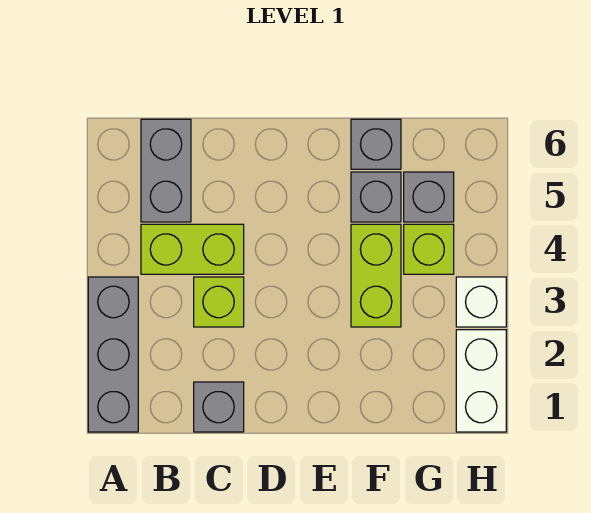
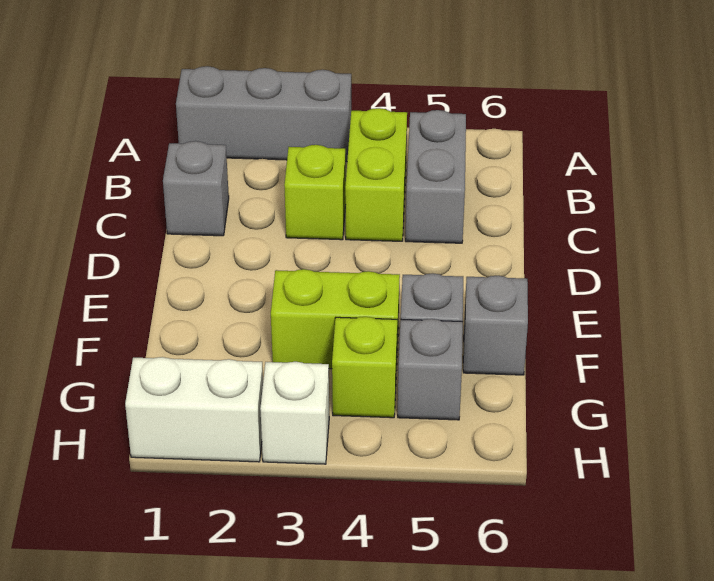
grey 1x2 brick [141,119,191,222] -> grey 1x2 brick turned to [405,110,466,243]

